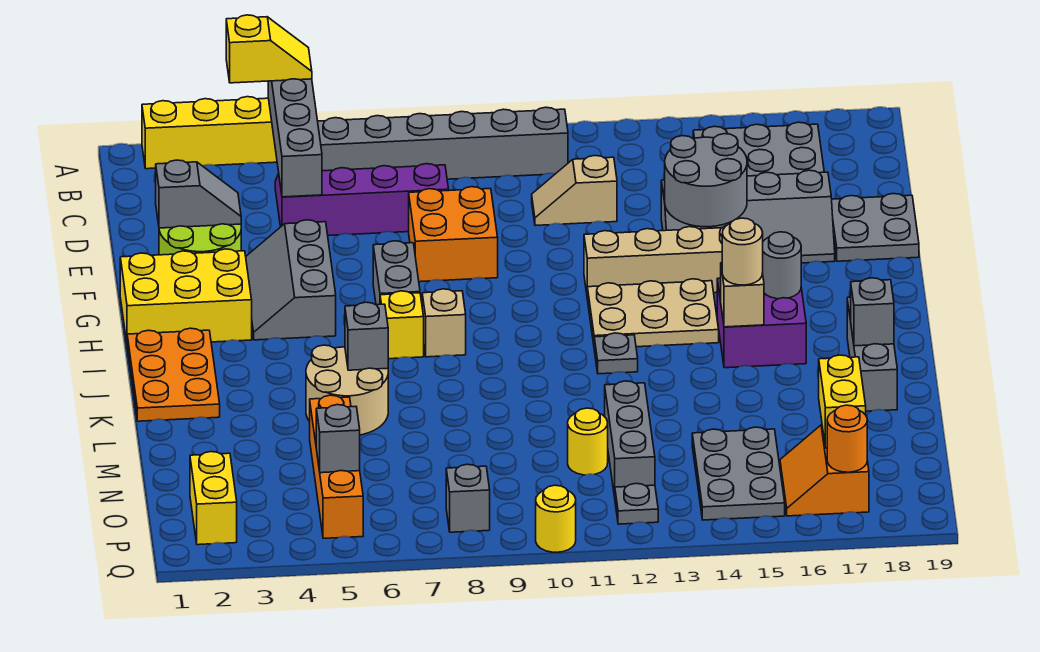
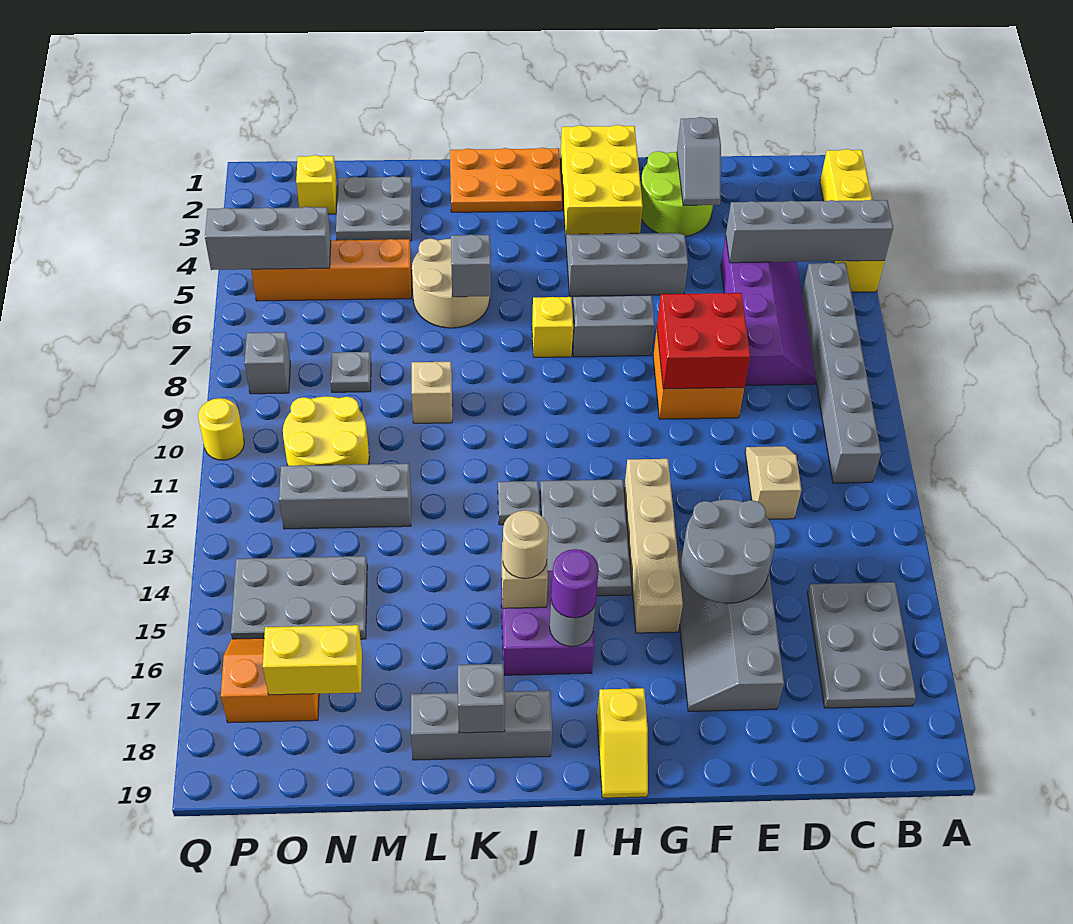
yellow 1x2 slope [226,15,312,83] -> yellow 1x2 slope moved to [597,688,648,798]
none -> red 2x2 brick [657,293,750,389]
grey 2x2 plate [832,194,919,261] -> grey 2x2 plate moved to [336,176,412,241]
tan 2x3 plate [587,279,719,347] -> grey 2x3 plate [540,479,632,596]
tan 1x1 brick [422,289,466,357] -> tan 1x1 brick moved to [412,362,452,423]
none -> purple 1x1 round brick [551,549,599,618]
yellow 1x1 round brick [568,408,608,475] -> yellow 2x2 round brick [283,396,369,466]
yellow 1x2 brick [190,452,237,545] -> yellow 1x1 brick [296,155,337,214]
grey 1x1 brick [316,405,360,473] -> grey 1x3 brick [205,207,331,270]
grey 1x1 plate [615,483,658,524] -> grey 1x1 plate moved to [331,352,371,392]
orange 1x1 round brick [827,405,867,472] -> none

